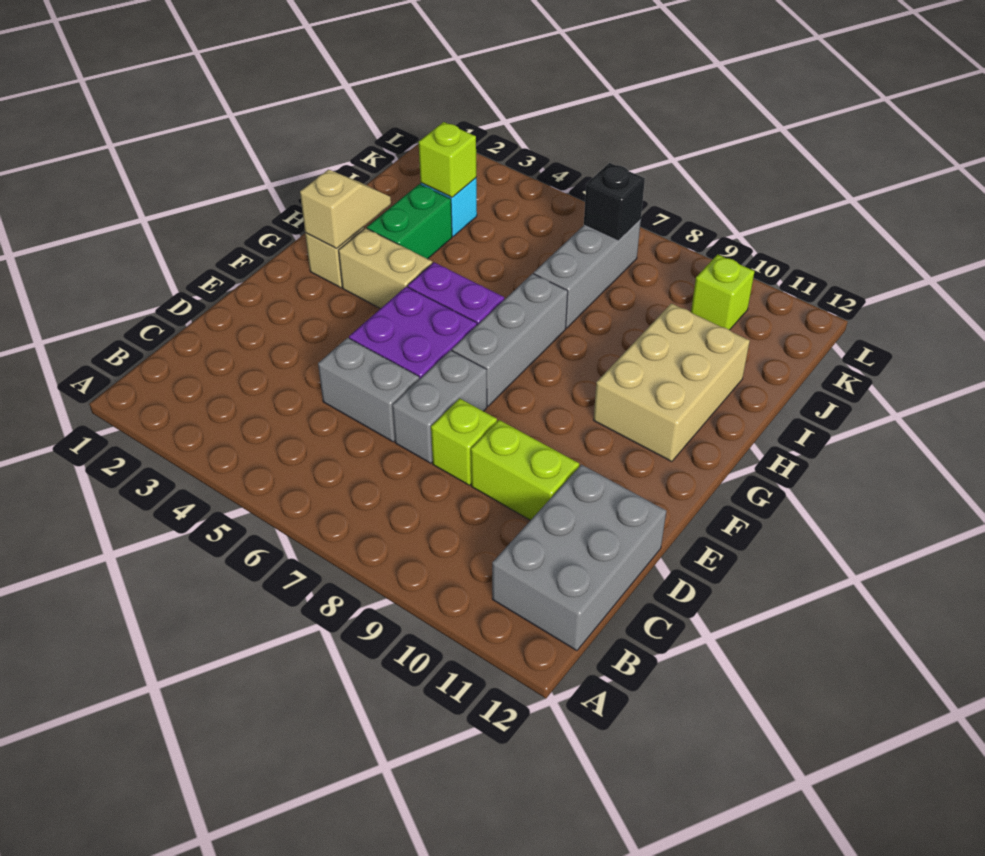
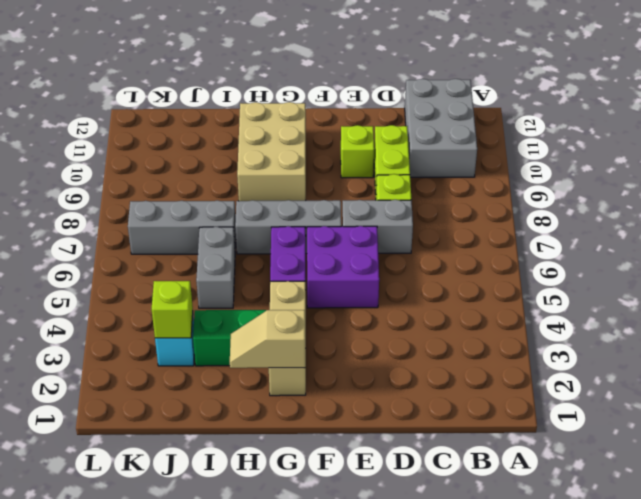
grey 2x3 brick [492,465,666,651] -> grey 2x3 brick turned to [405,79,477,177]
grey 1x2 brick [318,338,419,442] -> grey 1x2 brick moved to [196,227,235,308]
tan 2x3 brick [594,303,750,462] -> tan 2x3 brick turned to [237,102,306,201]
black 1x1 brick [584,163,645,241] -> none
lime 1x1 brick [691,255,755,330] -> lime 1x1 brick moved to [341,125,374,178]

